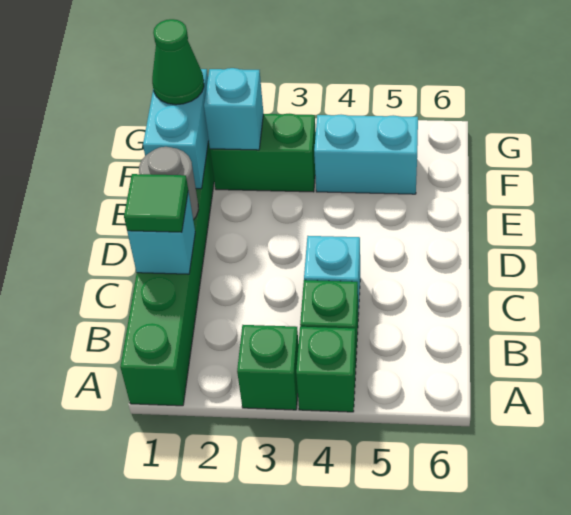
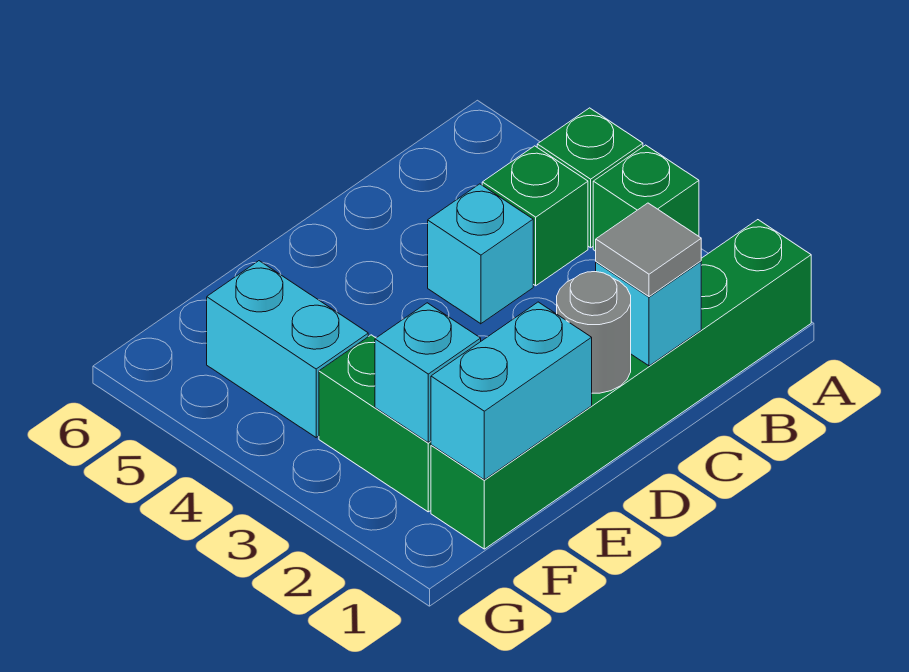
green 1x1 tile [124,174,188,232] -> grey 1x1 tile [596,203,701,297]
green 1x1 cone [152,19,204,105] -> none

